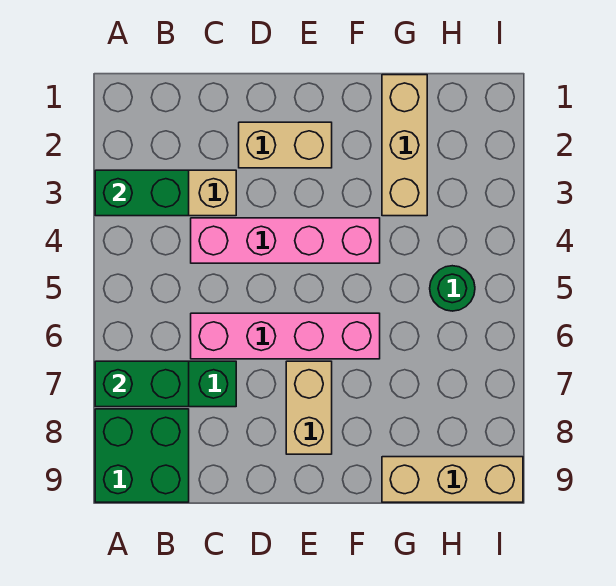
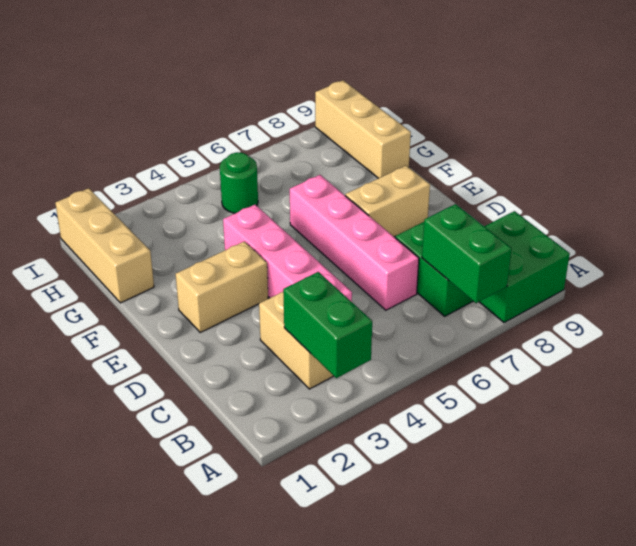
tan 1x2 brick [239,122,332,168] -> tan 1x2 brick turned to [176,241,268,332]
tan 1x3 brick [382,75,427,216] -> tan 1x3 brick turned to [55,188,154,303]

